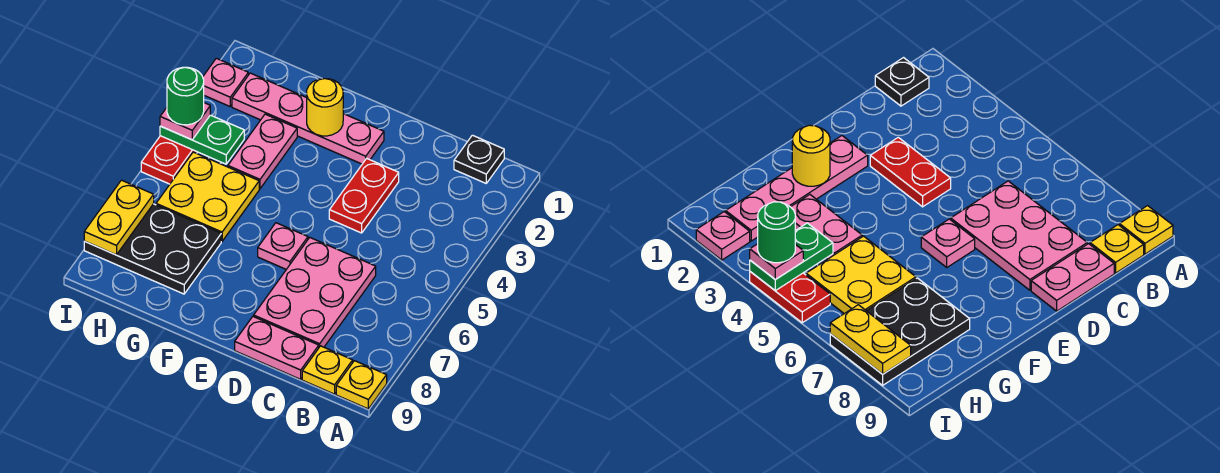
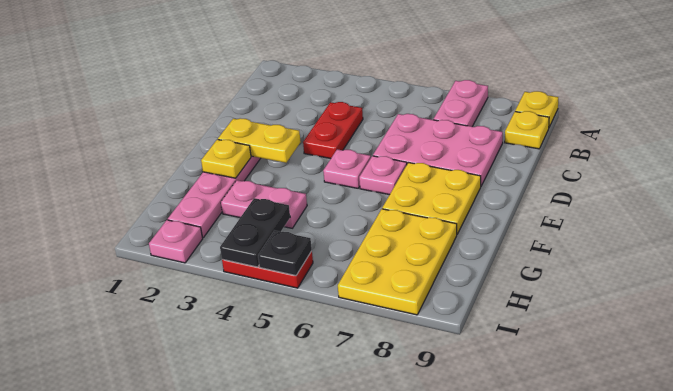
black 1x1 plate [454,135,504,183] -> black 1x1 plate moved to [258,231,312,275]
pink 1x2 plate [235,316,319,379] -> pink 1x2 plate moved to [433,80,488,126]
red 1x2 plate [329,158,399,233] -> red 1x2 plate turned to [303,102,363,159]
yellow 1x1 round brick [307,79,343,136] -> yellow 1x1 plate [201,139,251,178]
yellow 2x2 plate [156,152,259,241] -> yellow 2x2 plate moved to [382,163,481,234]
black 2x3 plate [84,204,221,294] -> yellow 2x3 plate [338,209,457,315]
green 1x2 plate [160,115,244,164] -> black 1x2 plate [220,198,290,267]
pink 1x1 plate [160,103,210,140] -> pink 1x1 plate moved to [323,149,371,188]
green 1x1 round brick [167,67,204,125] -> none
yellow 1x2 plate [84,180,154,255] -> yellow 1x2 plate moved to [218,118,301,163]

